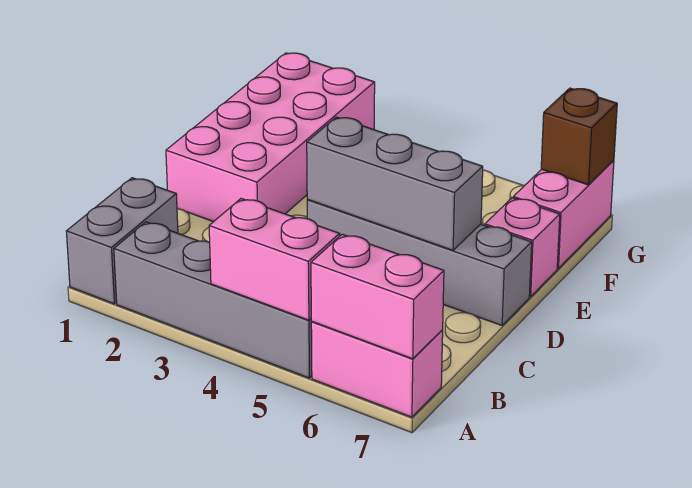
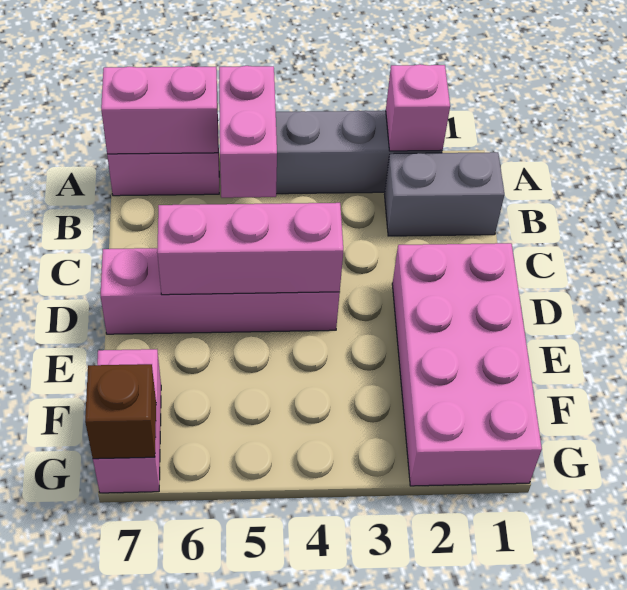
grey 1x2 brick [66,178,178,304] -> grey 1x2 brick turned to [385,152,504,236]
pink 1x2 brick [209,199,340,320] -> pink 1x2 brick turned to [219,66,277,198]
grey 1x4 brick [307,200,532,325] -> pink 1x4 brick [100,248,340,334]
grey 1x3 brick [307,117,483,250] -> pink 1x3 brick [157,203,343,295]
pink 1x1 brick [485,198,560,297] -> pink 1x1 brick moved to [386,64,450,151]

